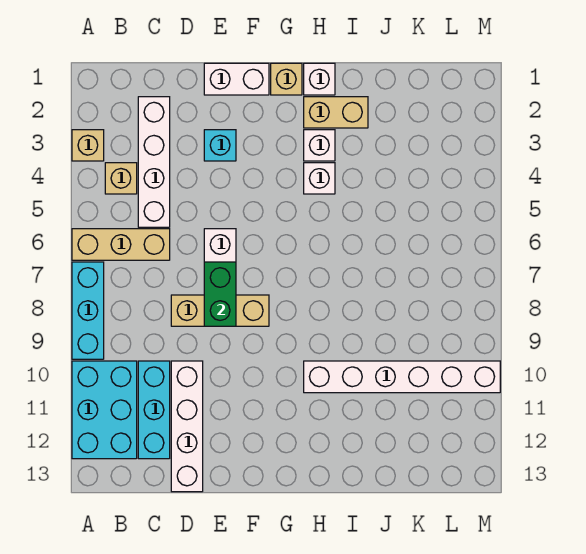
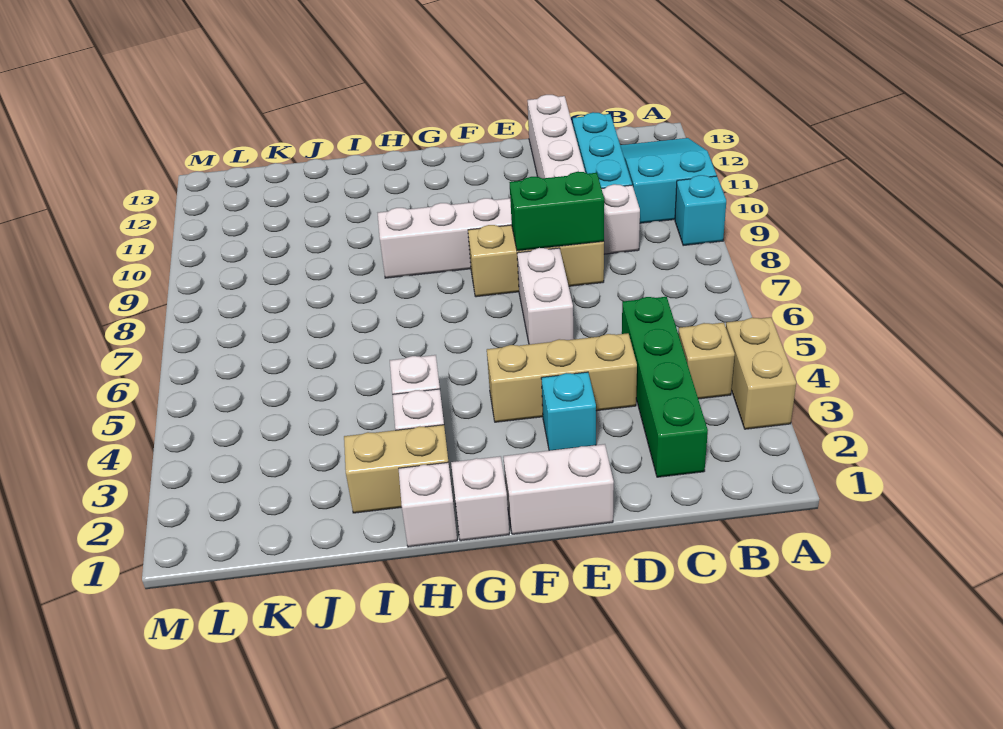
tan 1x1 brick [72,130,104,161] -> tan 1x2 brick [726,317,796,429]
tan 1x3 brick [72,229,170,260] -> tan 1x3 brick moved to [487,333,637,422]
cyan 1x3 brick [72,262,104,359] -> cyan 1x1 brick [675,175,726,245]
cyan 2x3 brick [72,361,137,459] -> cyan 2x3 slope [620,138,717,223]
white 1x4 brick [138,97,170,227] -> green 1x4 brick [622,297,708,477]
green 1x2 brick [204,262,236,326] -> green 1x2 brick turned to [510,172,604,251]
tan 1x1 brick [271,63,302,95] -> white 1x1 brick [451,456,509,541]
white 1x6 brick [304,361,500,393] -> white 1x6 brick moved to [378,184,640,278]

